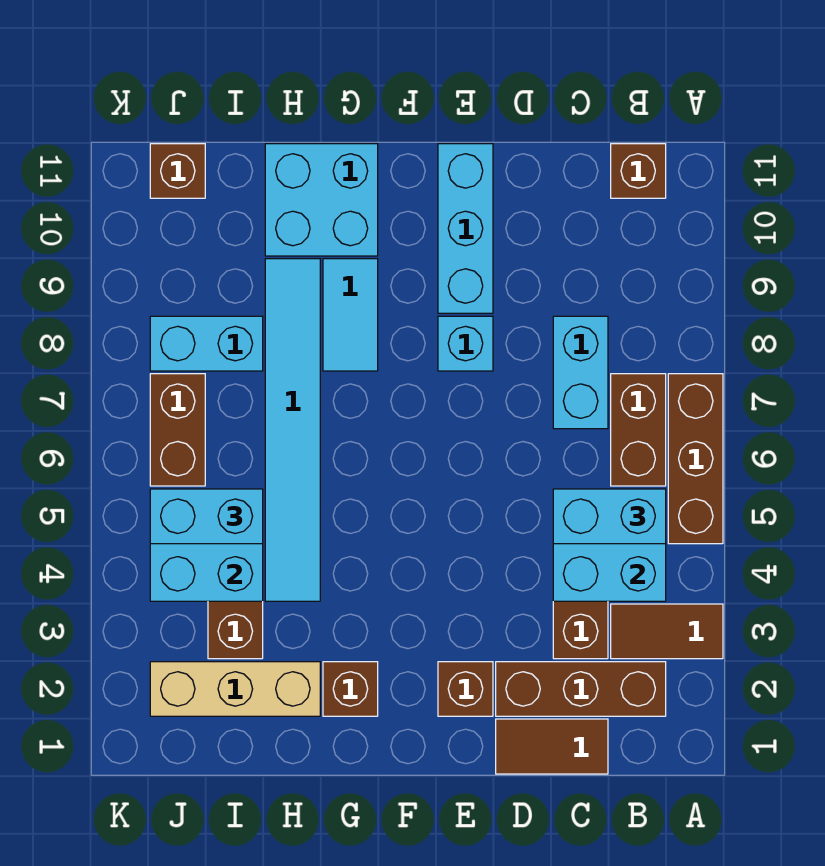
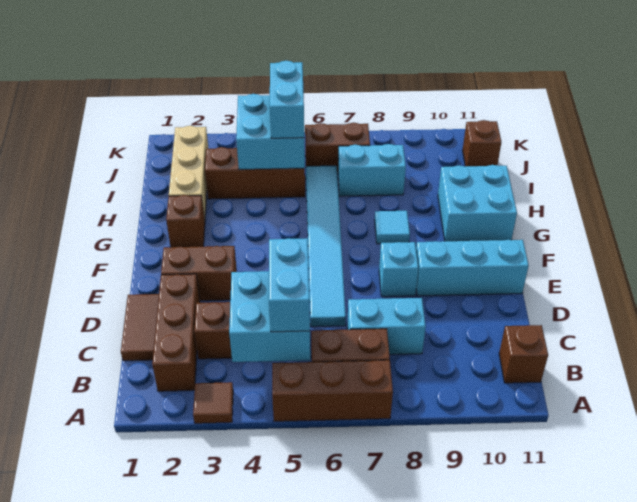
brown 1x2 tile [611,604,723,659] -> brown 1x1 tile [193,382,233,423]
brown 1x1 brick [438,662,493,716] -> brown 1x2 brick [161,246,237,301]
cyan 1x2 tile [323,259,378,371] -> cyan 1x1 tile [374,211,410,244]
cyan 1x6 tile [265,259,320,601] -> cyan 1x6 tile turned to [306,166,346,327]
cyan 1x2 brick [150,316,263,371] -> cyan 1x2 brick turned to [338,144,406,196]

